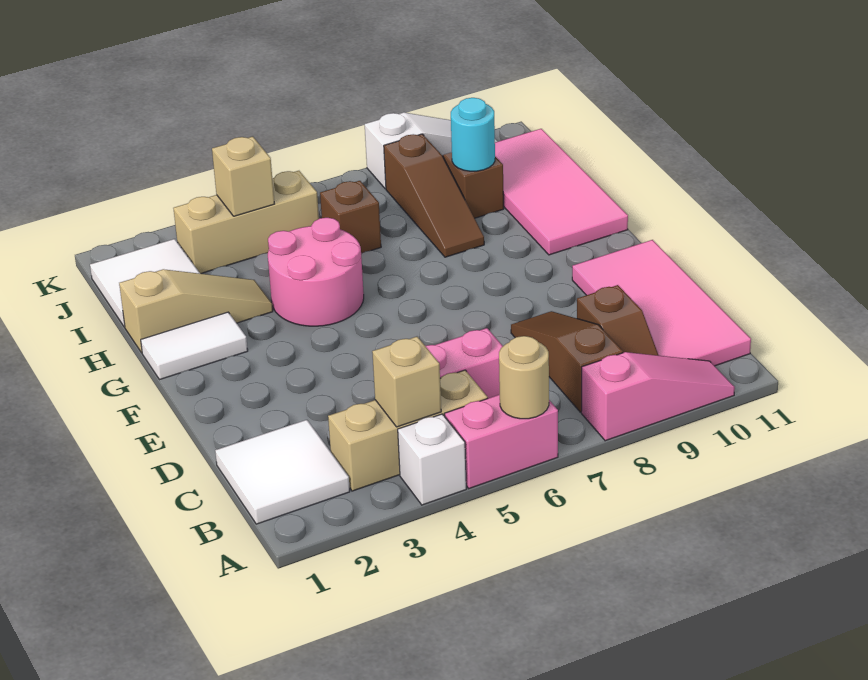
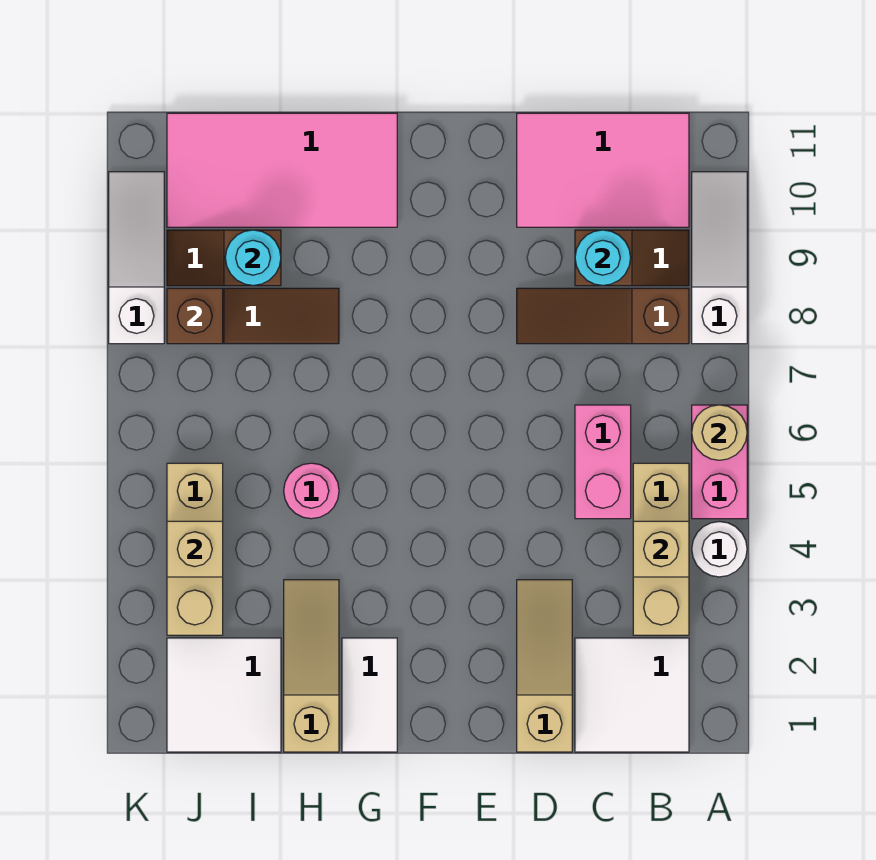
white 1x1 brick [398,414,466,505] -> white 1x1 round brick [692,522,747,577]
pink 1x3 slope [581,352,735,441] -> white 1x3 slope [692,172,747,344]
pink 2x4 tile [572,240,751,366] -> pink 2x3 tile [517,113,689,227]
none -> cyan 1x1 round brick [575,230,631,286]
none -> tan 1x3 slope [517,580,572,752]
pink 2x2 round brick [268,218,364,326] -> pink 1x1 round brick [284,463,339,519]
brown 1x1 brick [320,181,381,253] -> brown 1x1 brick moved to [167,288,223,344]

